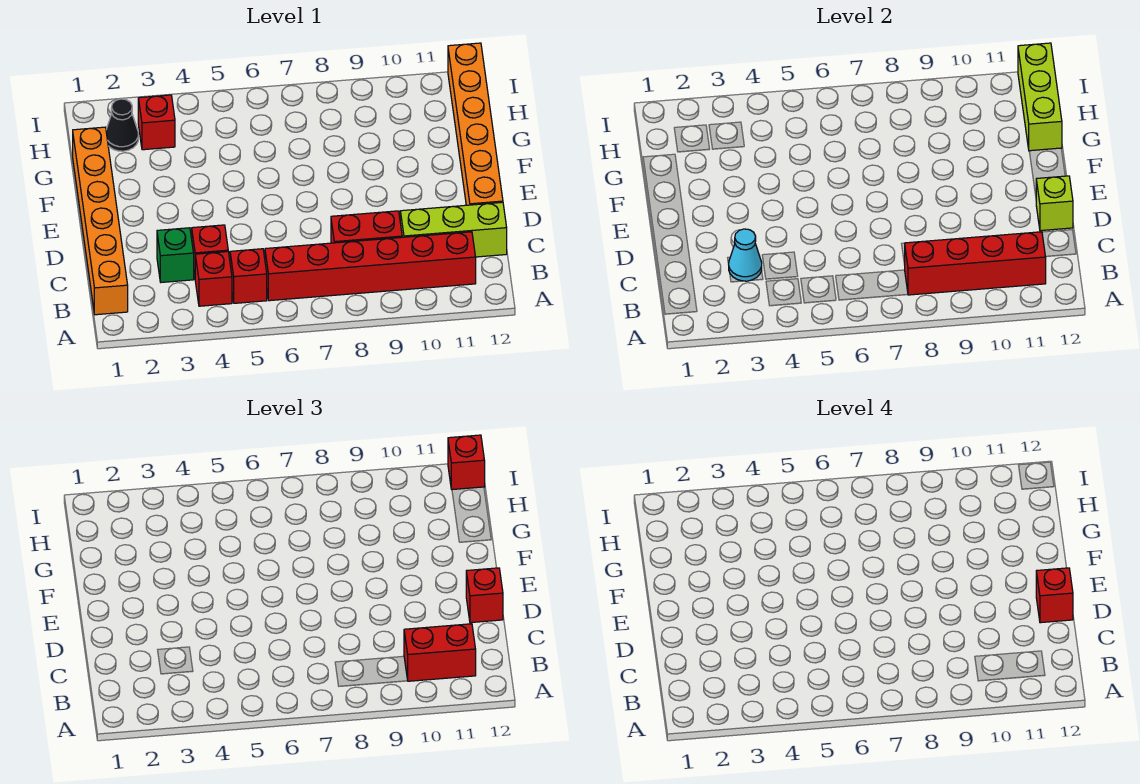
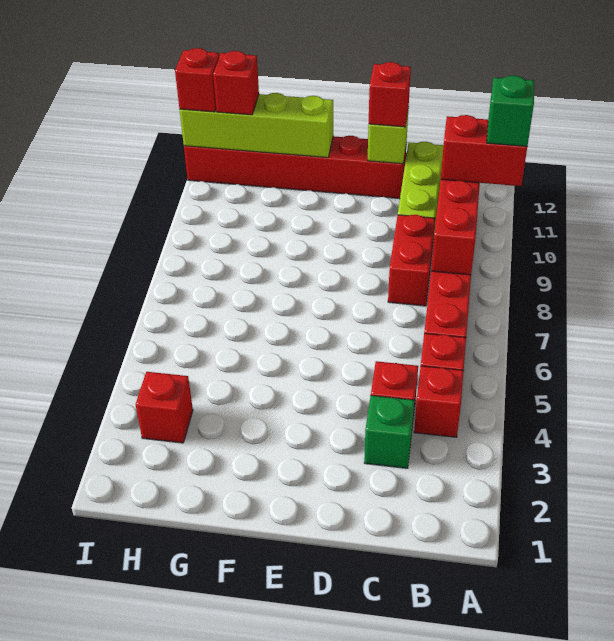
none -> green 1x1 brick [487,76,535,146]
orange 1x6 brick [73,127,128,315] -> none
red 1x2 brick [404,624,476,681] -> red 1x2 brick turned to [441,115,527,186]
cyan 1x1 cone [728,229,762,281] -> none
orange 1x6 brick [448,43,503,205] -> red 1x6 brick [184,136,406,199]
red 1x1 brick [1036,568,1073,623] -> red 1x1 brick moved to [213,51,259,115]
lime 1x3 brick [1018,43,1062,151] -> lime 1x4 brick [180,93,333,158]
black 1x1 cone [106,99,138,151] -> none

